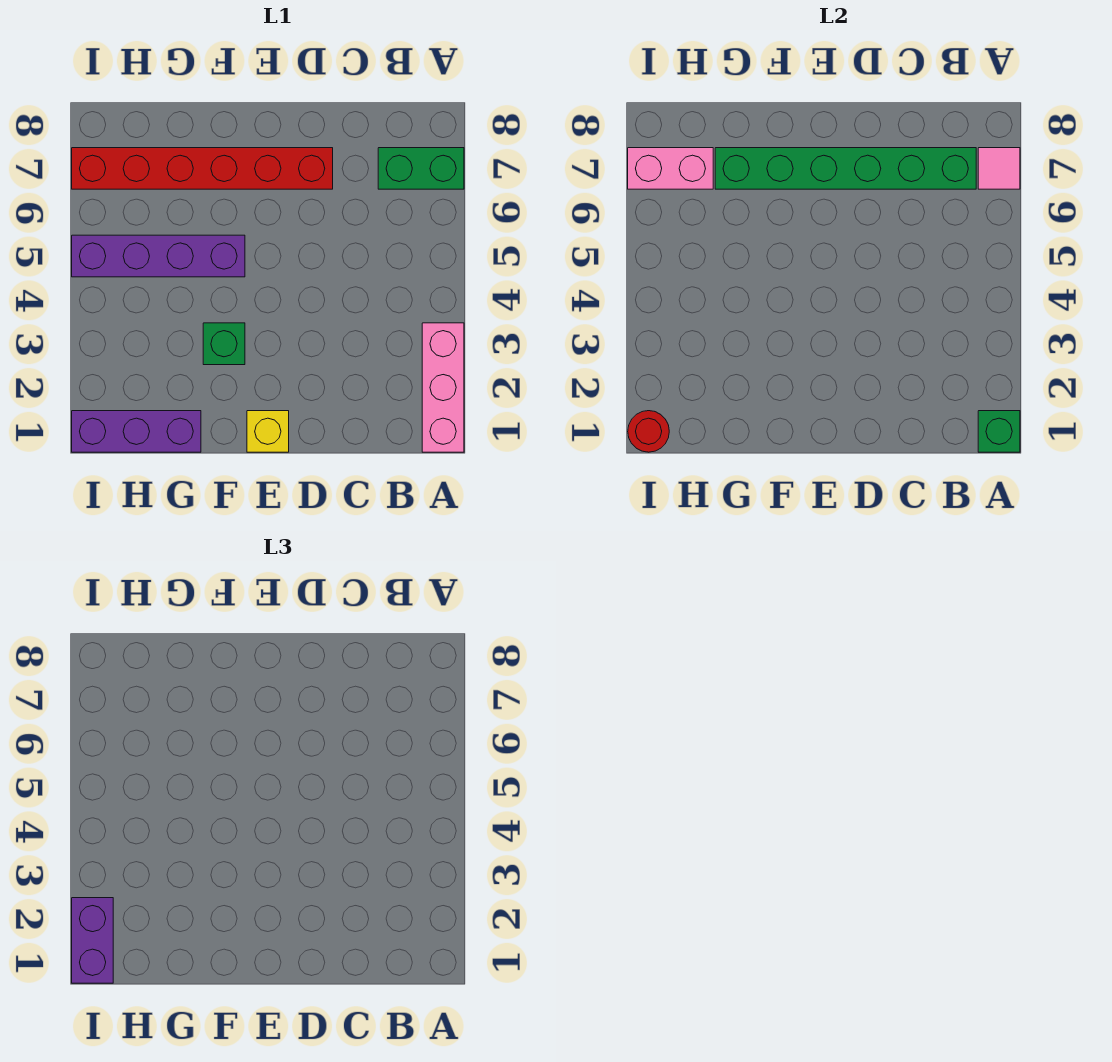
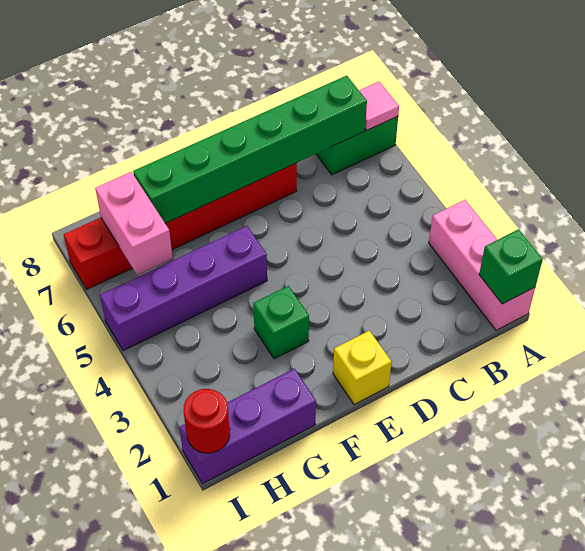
pink 1x2 brick [628,148,713,189] -> pink 1x2 brick turned to [95,172,173,275]
purple 1x2 brick [72,898,113,983] -> none

